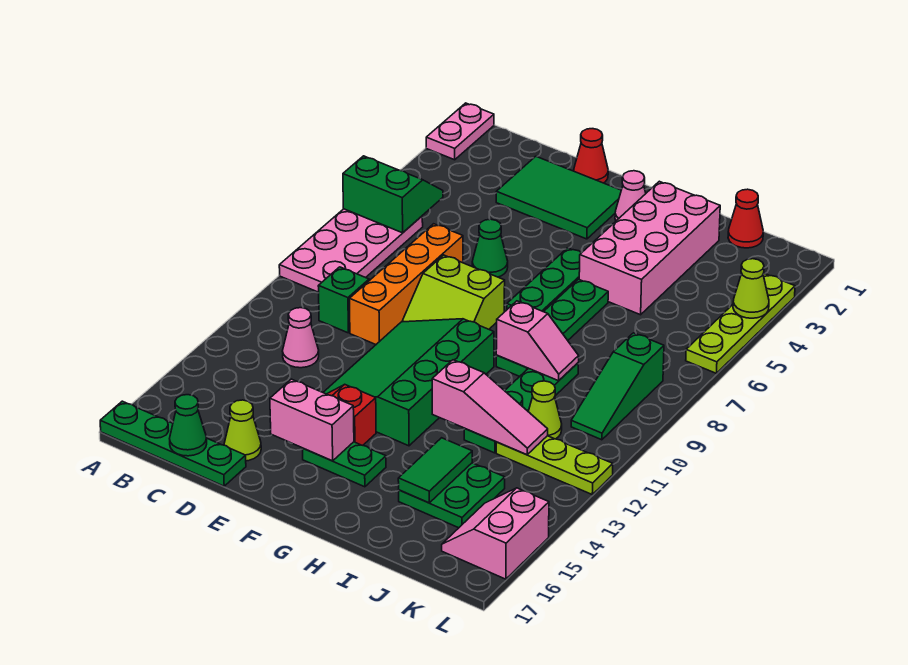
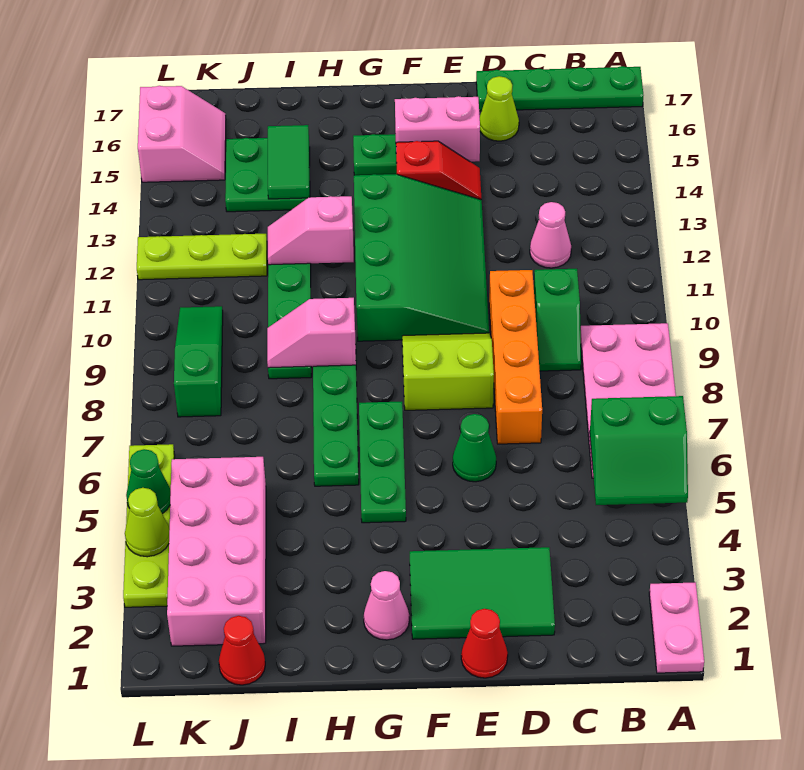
green 1x1 cone [170,395,207,456] -> green 1x1 cone moved to [126,449,171,514]
pink 2x4 brick [579,181,720,315] -> pink 2x4 brick moved to [167,457,266,646]
pink 1x3 slope [432,360,548,455] -> pink 1x2 slope [268,196,354,265]
lime 1x1 cone [528,381,562,439] -> none

